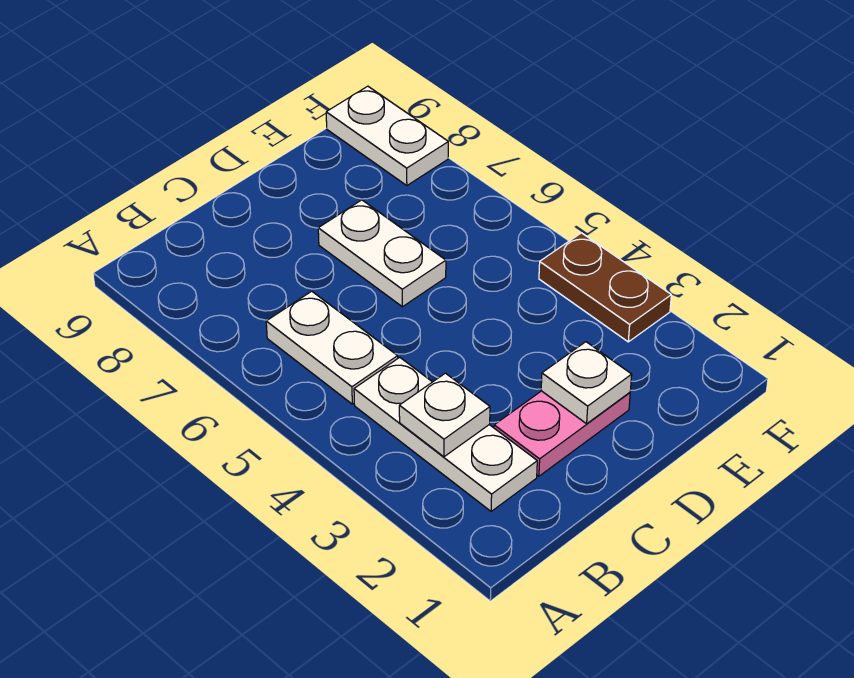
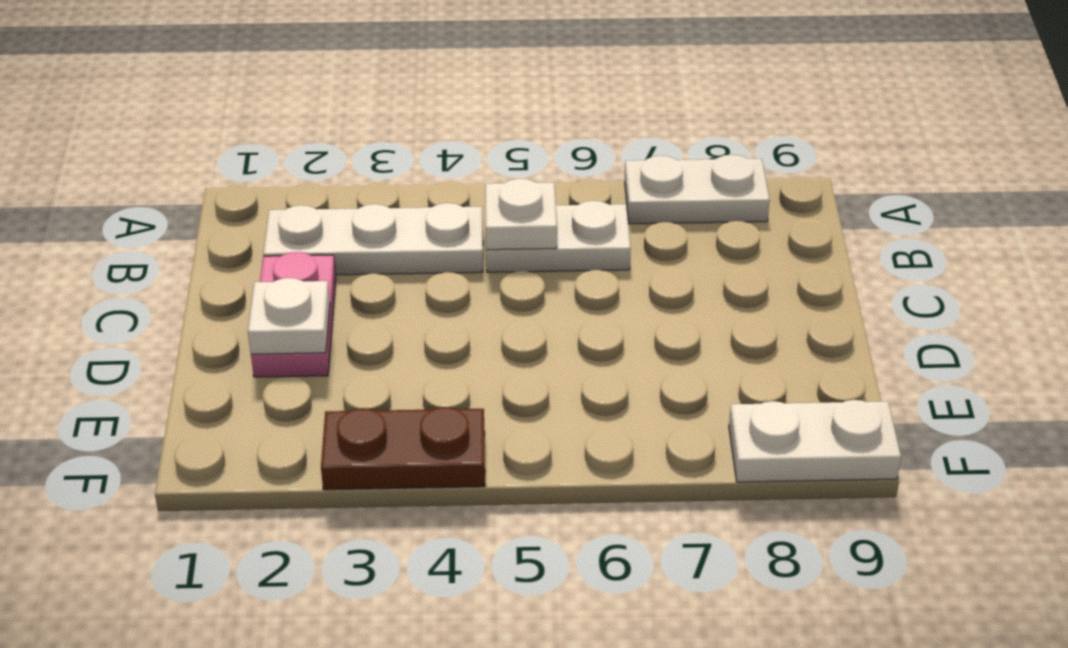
white 1x1 plate [399,373,490,457] -> white 1x1 plate moved to [485,179,557,250]
white 1x2 plate [318,200,446,307] -> white 1x2 plate moved to [625,155,770,224]

